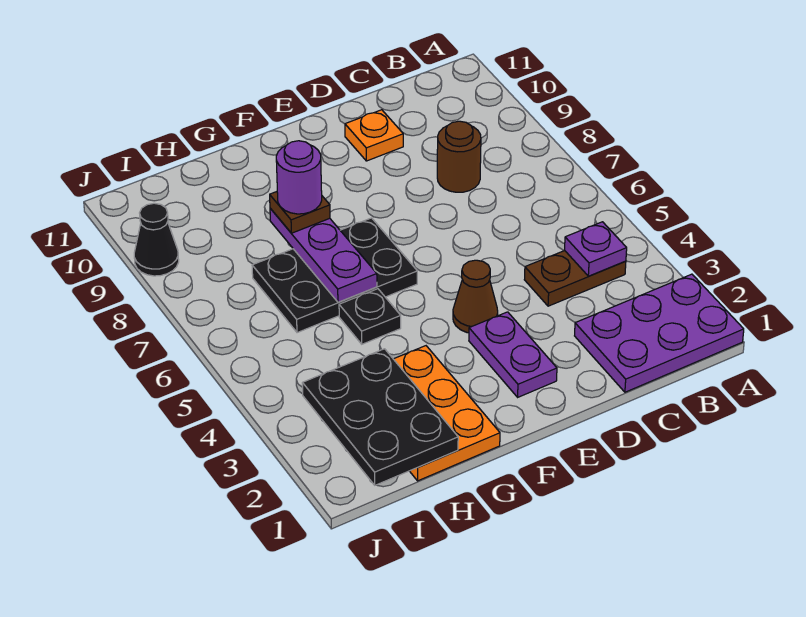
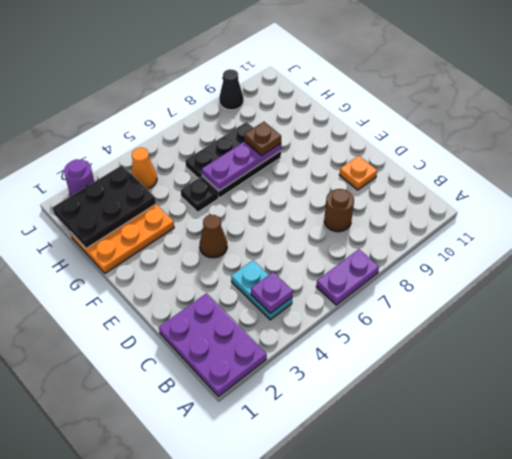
brown 1x2 plate [524,250,626,306] -> cyan 1x2 plate [231,260,292,320]
purple 1x2 plate [469,312,557,397] -> purple 1x2 plate moved to [316,249,379,305]
black 2x3 plate [252,218,417,333] -> black 2x3 plate turned to [185,122,281,198]
purple 1x1 round brick [276,141,322,214] -> purple 1x1 round brick moved to [64,159,94,196]
none -> orange 1x1 cone [131,148,157,189]

